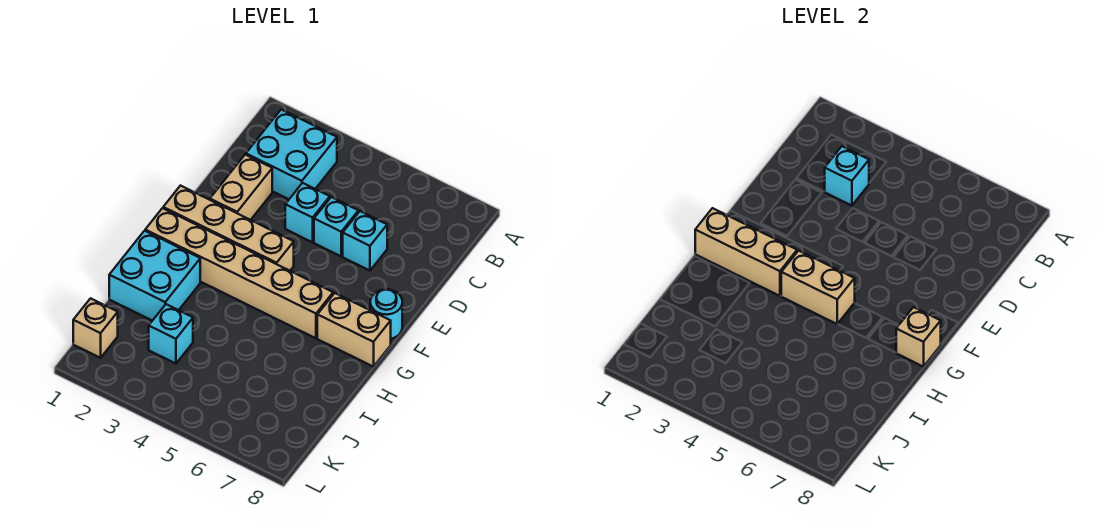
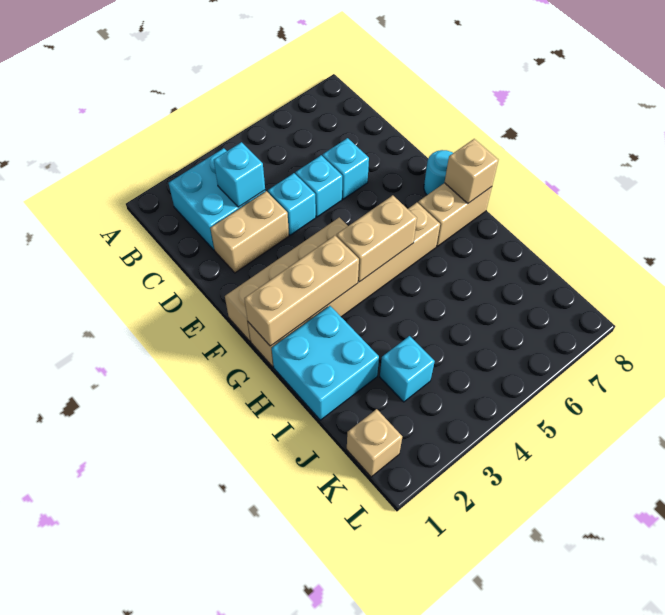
tan 1x2 brick [210,155,272,220] -> tan 1x2 brick turned to [210,191,289,273]

